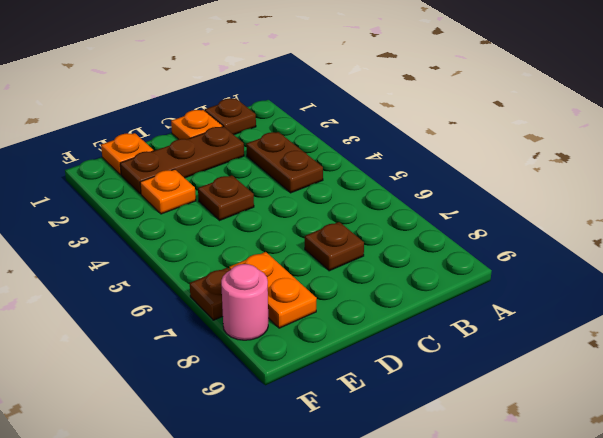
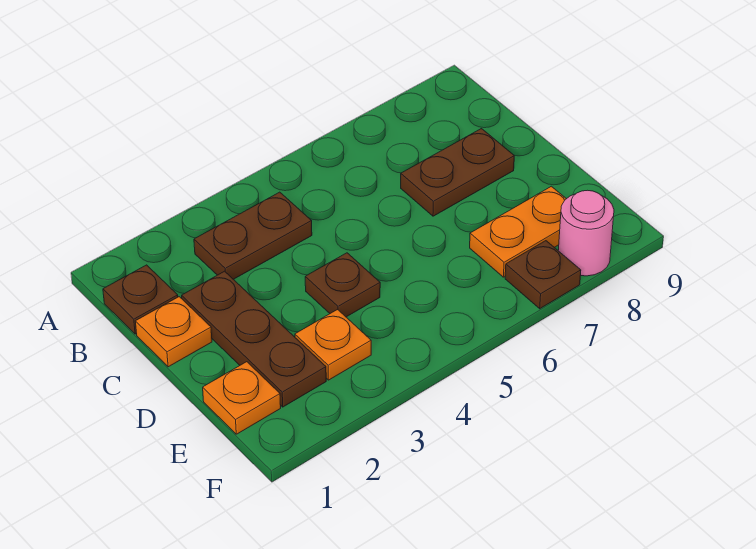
brown 1x1 plate [305,222,364,271] -> brown 1x2 plate [401,129,514,216]

